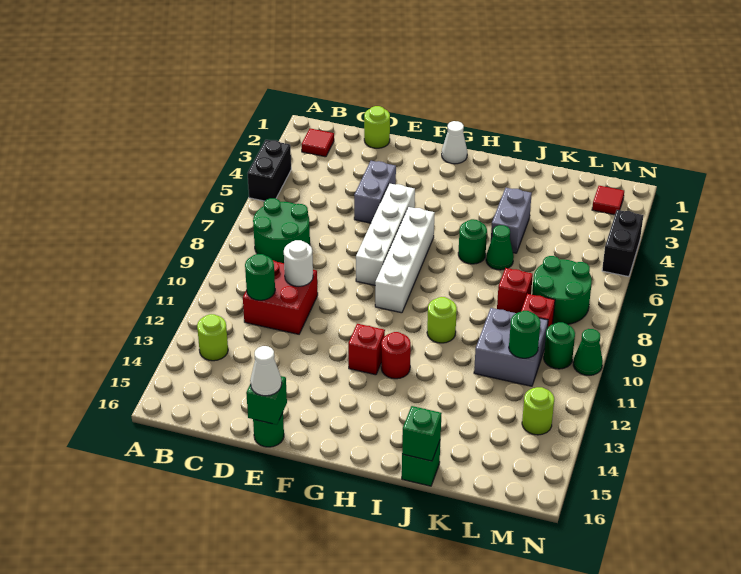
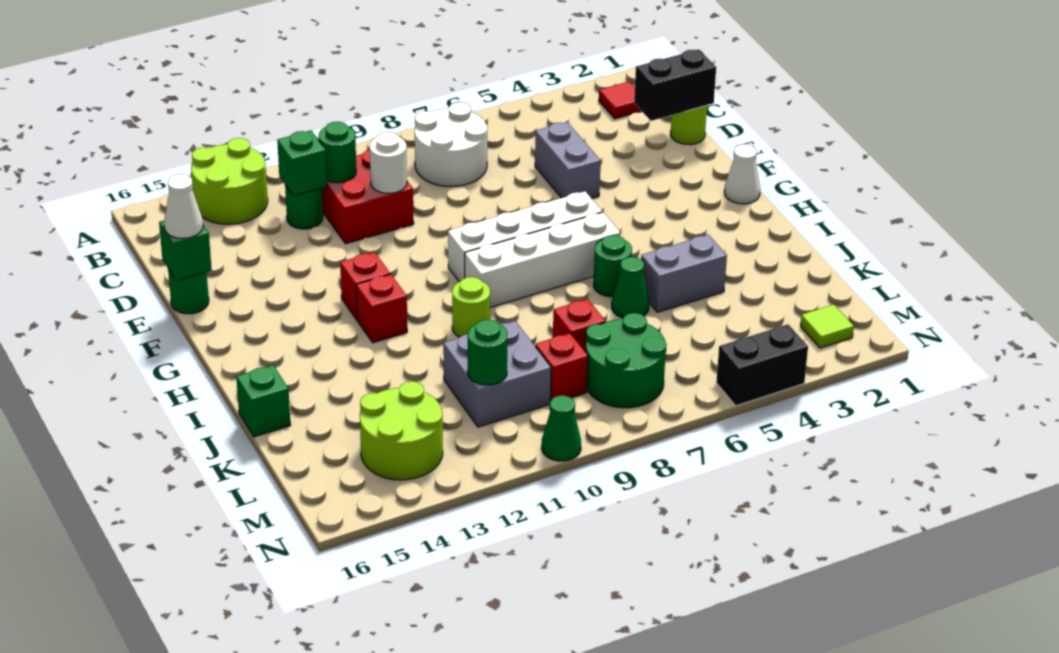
black 1x2 brick [248,140,291,201] -> black 1x2 brick moved to [634,49,716,121]
green 2x2 round brick [253,198,310,263] -> white 2x2 round brick [415,102,487,187]
lime 1x1 round brick [197,314,228,361] -> lime 2x2 round brick [191,138,268,224]
grey 1x2 brick [354,161,396,223] -> grey 1x2 brick turned to [535,122,601,199]
white 1x4 brick [356,183,415,285] -> white 1x4 brick moved to [465,212,620,307]
red 1x1 round brick [381,332,411,379] -> red 1x1 brick [356,274,407,343]
green 1x1 brick [402,406,442,461] -> green 1x1 brick moved to [277,131,327,196]
red 1x1 tile [592,186,624,215] -> lime 1x1 tile [800,304,854,348]
green 1x1 round brick [544,322,575,369] -> green 1x1 round brick moved to [285,185,323,229]
lime 1x1 round brick [522,387,554,435] -> lime 2x2 round brick [360,381,443,480]

